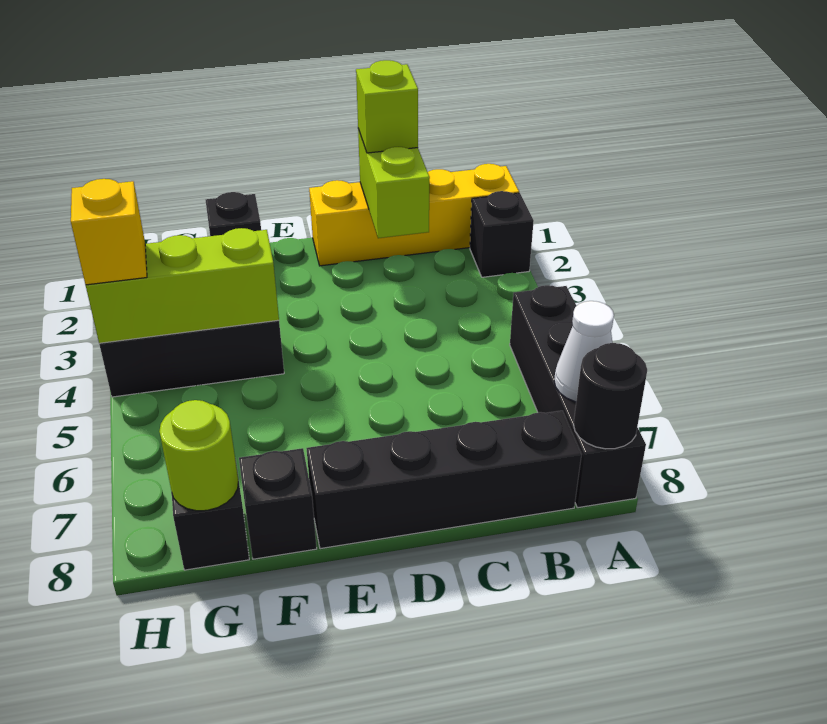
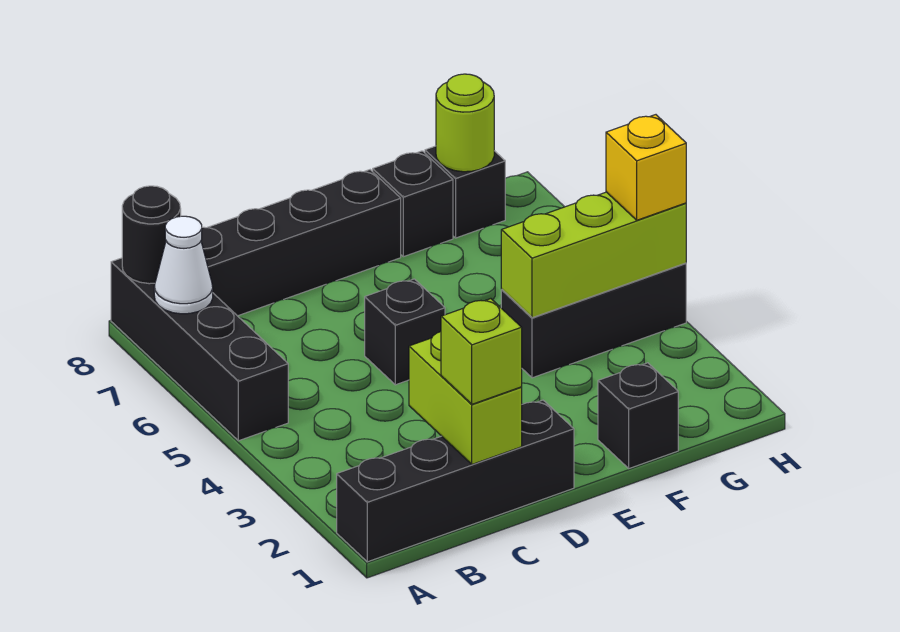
yellow 1x4 brick [309,164,519,266] -> black 1x4 brick [337,400,574,562]
black 1x1 brick [470,191,534,277] -> black 1x1 brick moved to [365,279,445,385]

